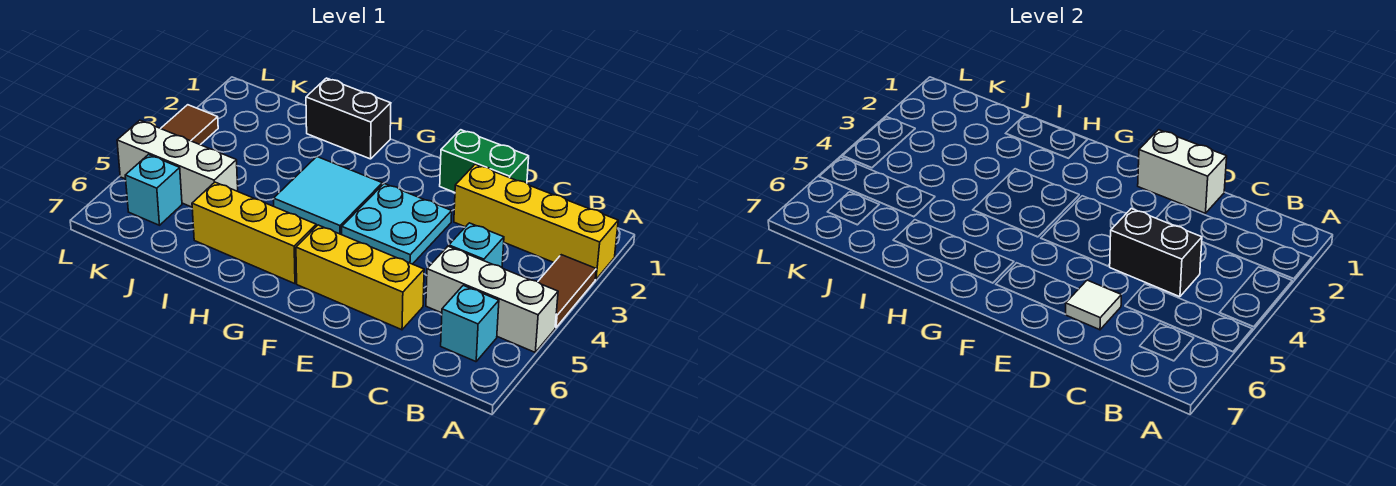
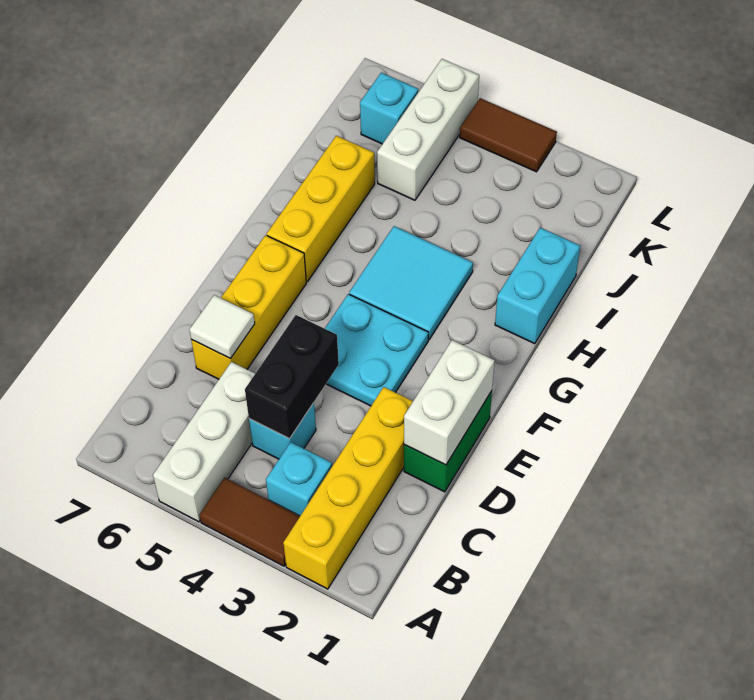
cyan 1x1 brick [441,285,499,362] -> cyan 1x1 brick moved to [266,442,332,516]
black 1x2 brick [306,78,391,159] -> cyan 1x2 brick [495,228,580,344]

